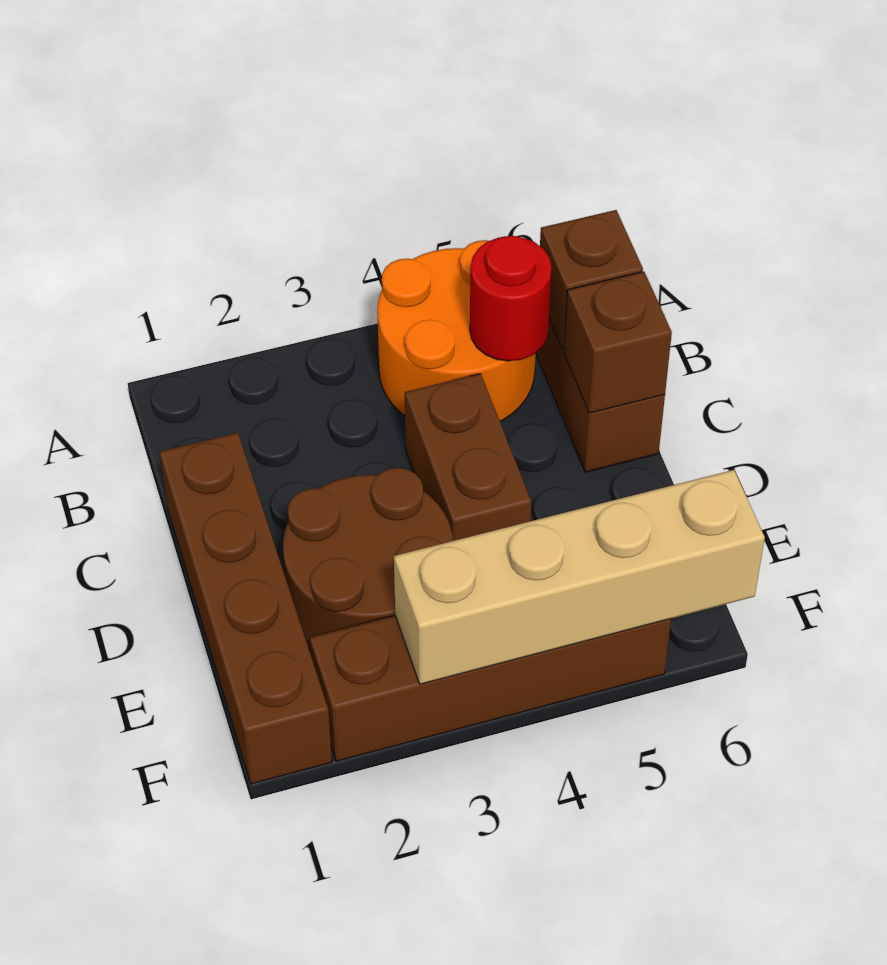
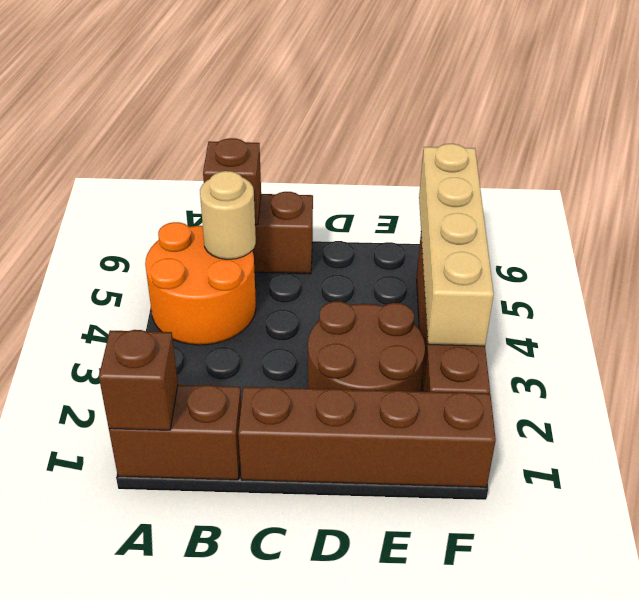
red 1x1 round brick [470,236,552,361] -> tan 1x1 round brick [200,171,256,260]
brown 1x2 brick [405,374,531,541] -> brown 1x2 brick moved to [109,385,241,480]
brown 1x1 brick [564,272,672,413] -> brown 1x1 brick moved to [99,330,178,430]

